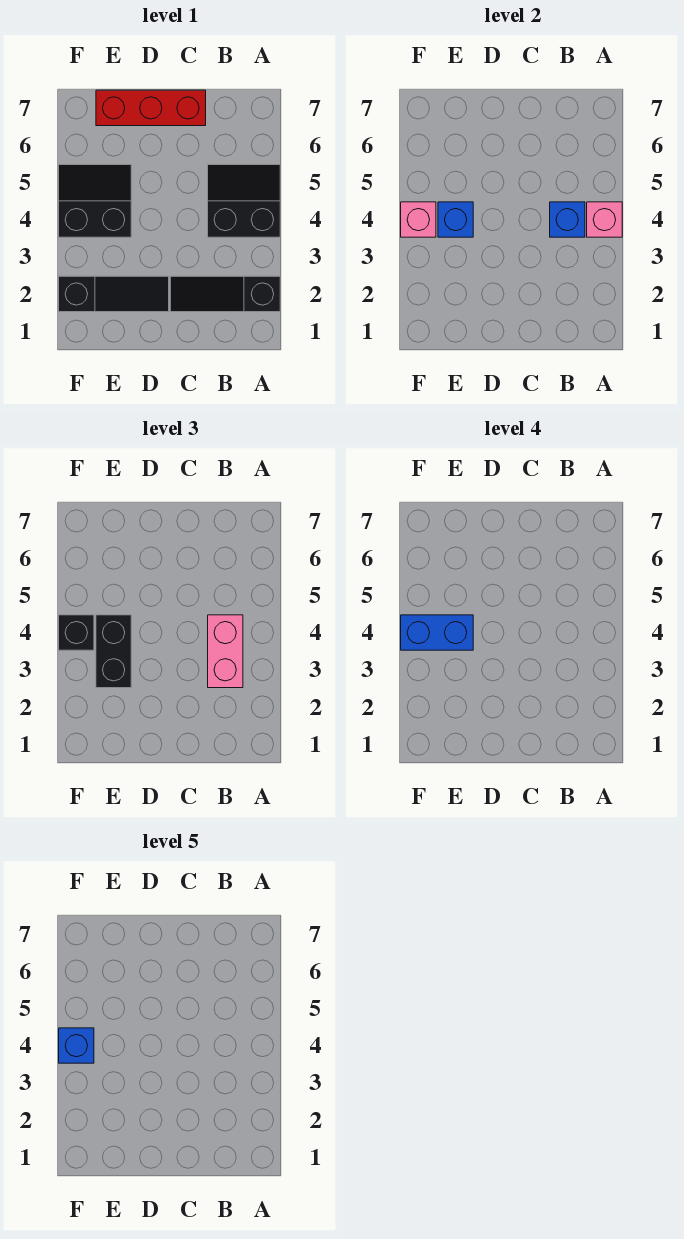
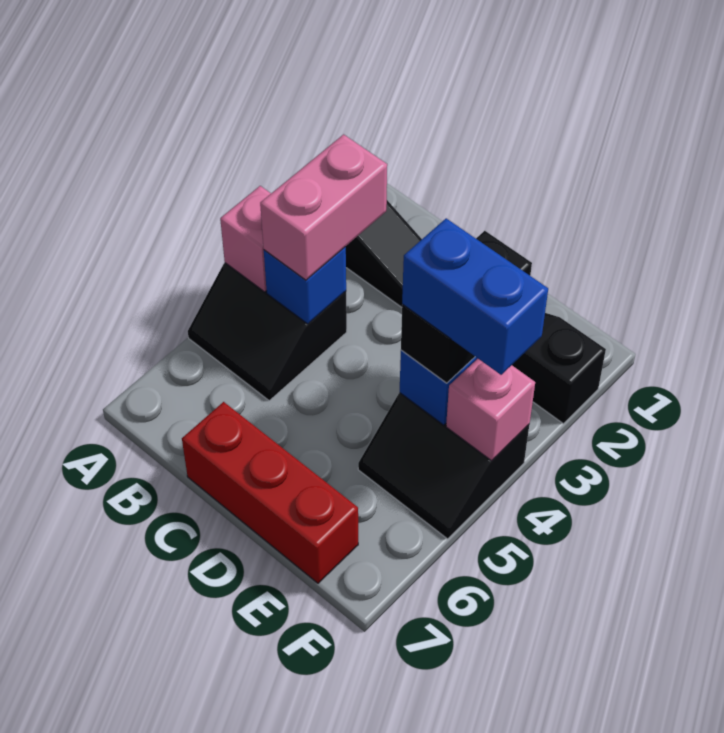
black 1x1 brick [59,615,94,650] -> none
blue 1x1 brick [59,1028,94,1063] -> none

